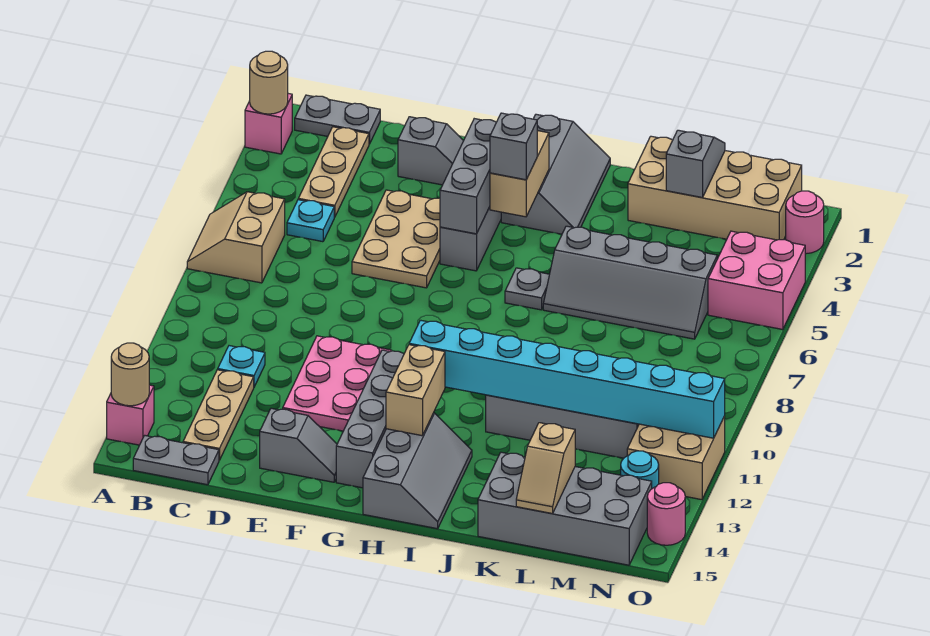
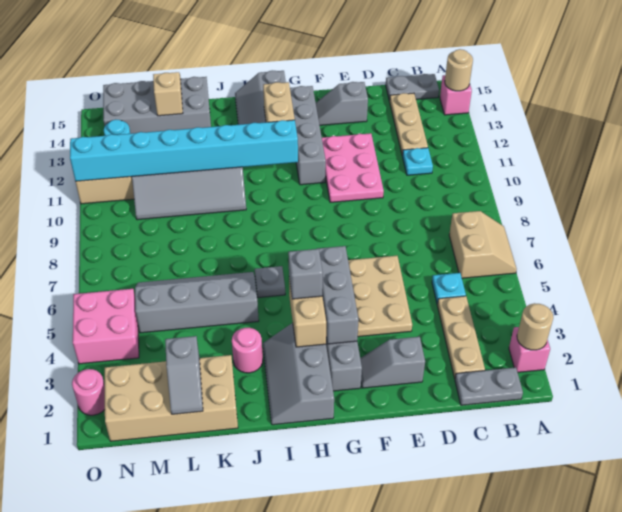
pink 1x1 round brick [647,483,685,545] -> pink 1x1 round brick moved to [232,328,263,373]

